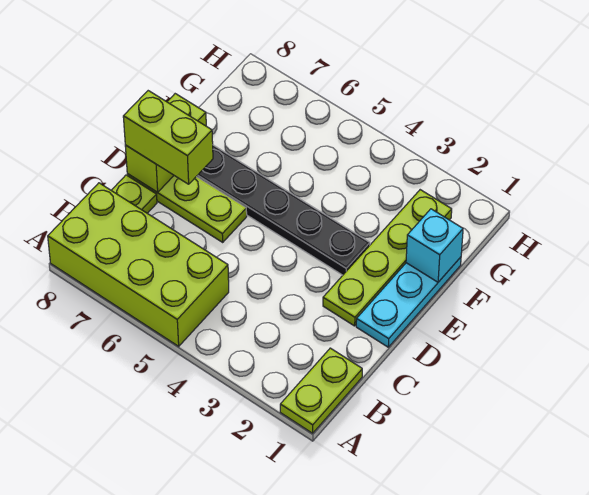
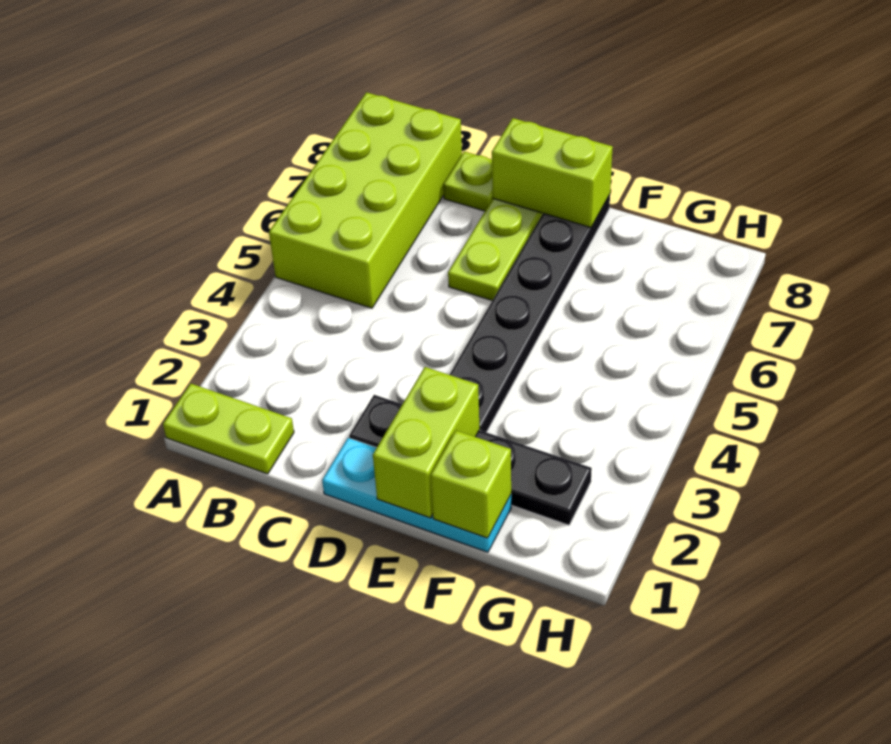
lime 1x4 plate [323,190,452,326] -> black 1x4 plate [349,395,592,525]
lime 1x2 brick [123,91,213,184] -> lime 1x2 brick moved to [373,367,479,518]
cyan 1x1 brick [406,209,463,282] -> lime 1x1 brick [431,431,511,538]

